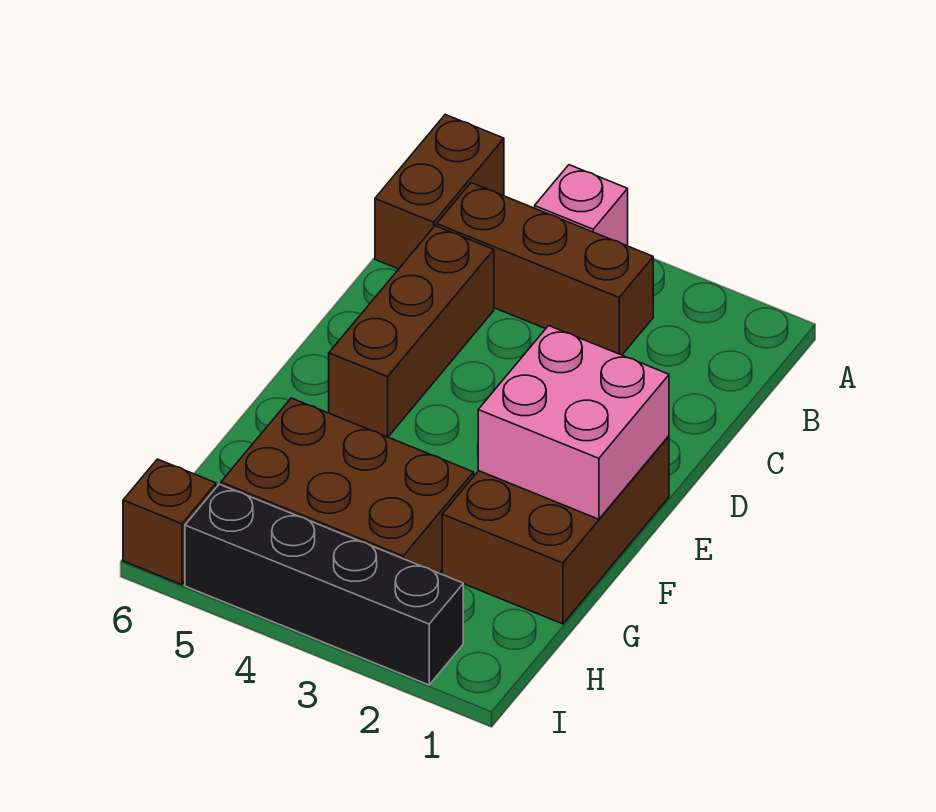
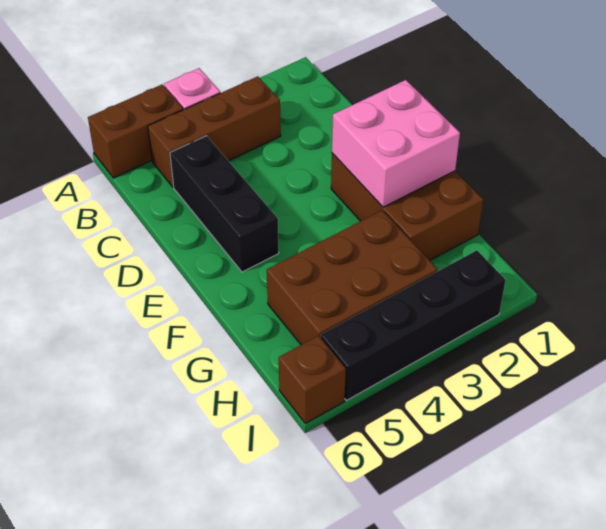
brown 1x2 brick [375,115,504,269] -> brown 1x2 brick turned to [88,85,183,178]
brown 1x3 brick [329,226,494,437] -> black 1x3 brick [170,136,279,272]

